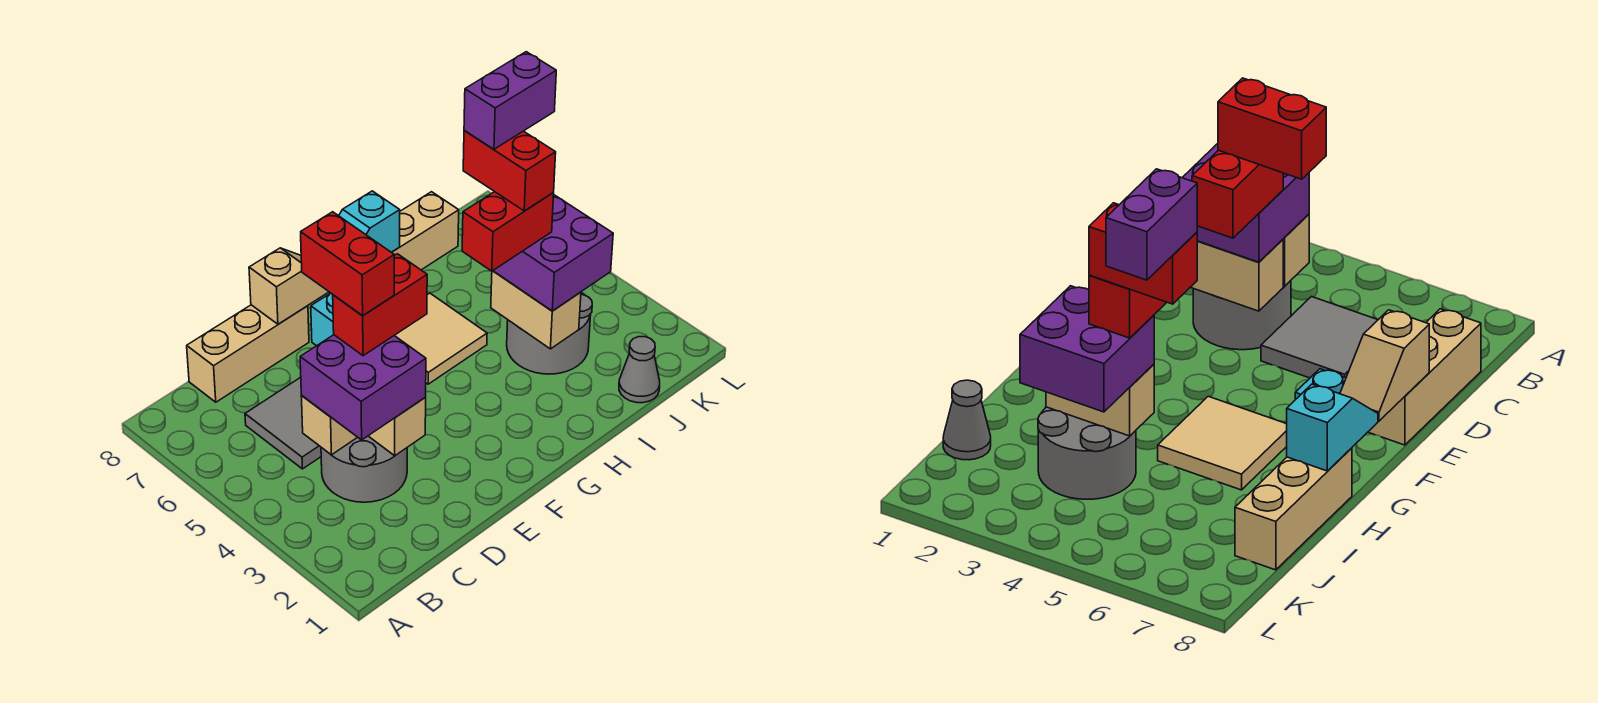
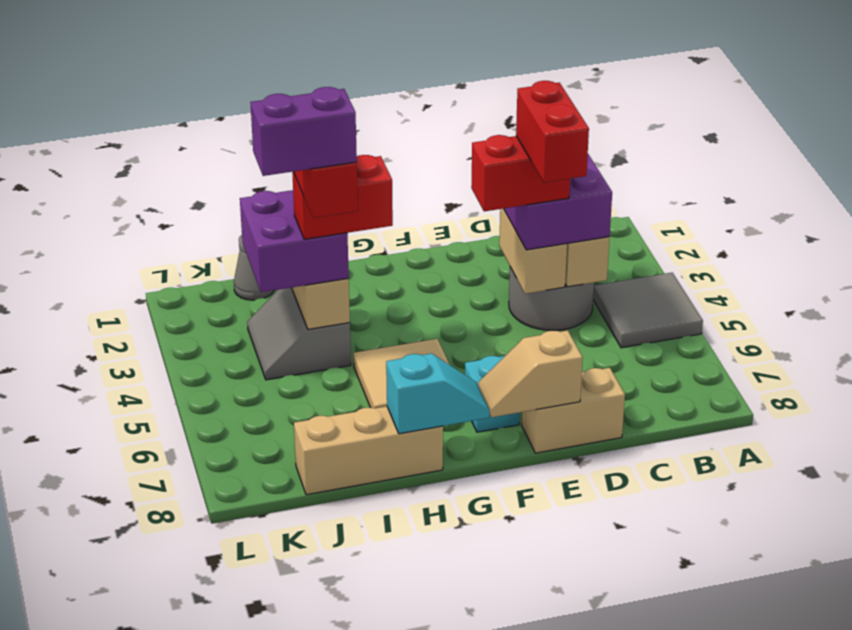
grey 2x2 tile [245,377,321,469] -> grey 2x2 tile moved to [593,273,703,348]
tan 1x3 brick [187,305,309,402] -> tan 1x2 brick [522,368,625,453]
grey 2x2 round brick [507,293,592,374] -> grey 2x2 slope [247,288,351,380]

